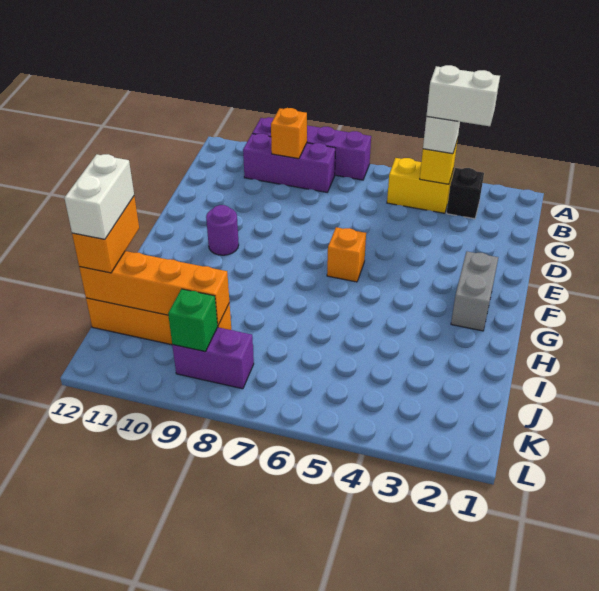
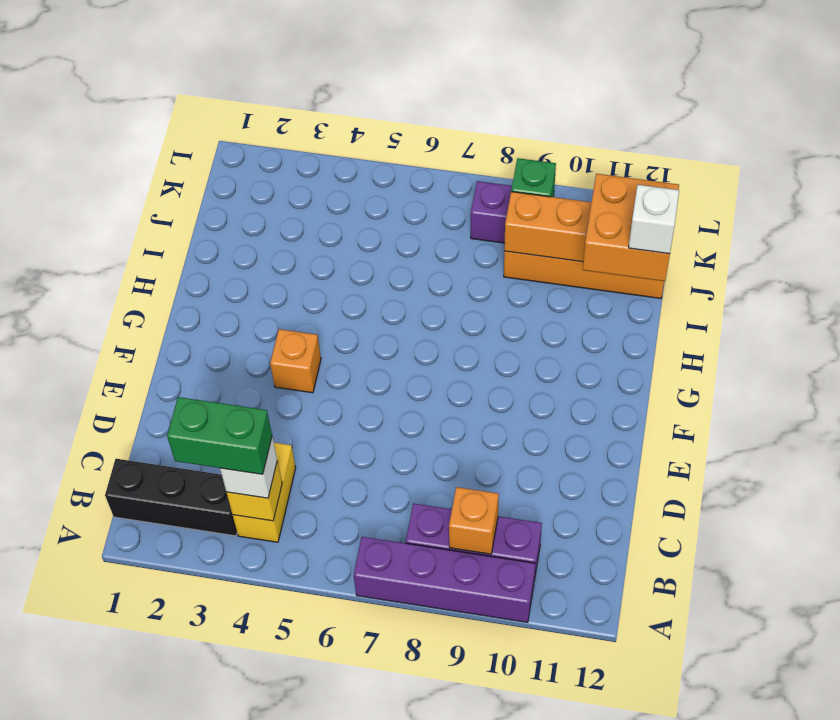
black 1x1 brick [447,168,484,219] -> black 1x3 brick [105,459,237,536]
white 1x2 brick [426,65,500,126] -> green 1x2 brick [167,397,272,474]
yellow 1x2 brick [387,158,453,213] -> yellow 1x2 brick turned to [233,443,296,542]
grey 1x2 brick [451,252,498,331] -> none
orange 1x1 brick [327,227,366,282] -> orange 1x1 brick moved to [270,329,321,393]
purple 1x1 round brick [206,205,239,255] -> none
orange 1x2 brick [72,196,139,273] -> orange 2x2 brick [583,174,679,282]
white 1x2 brick [64,154,134,239] -> white 1x1 brick [629,185,679,254]

